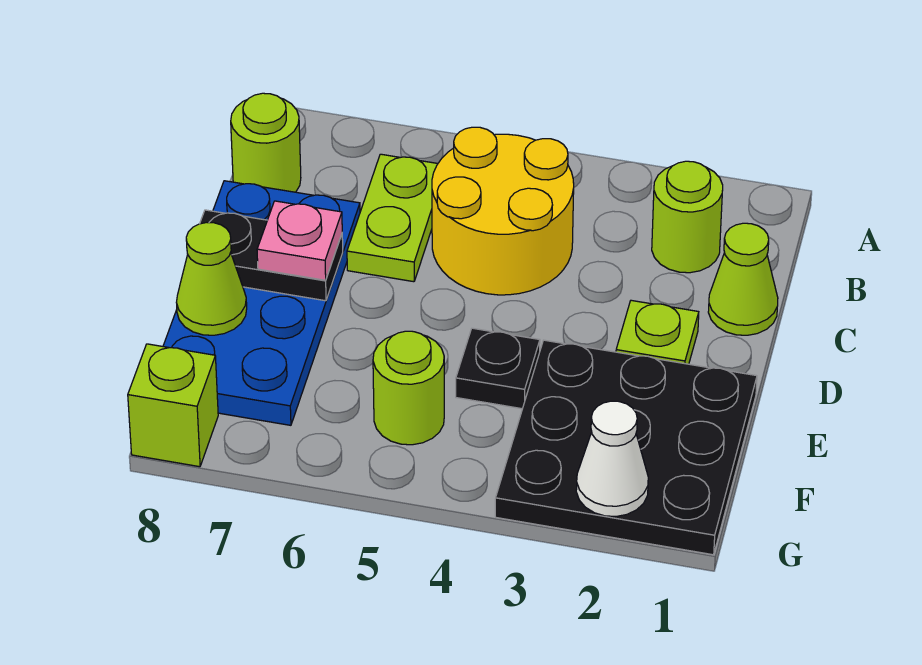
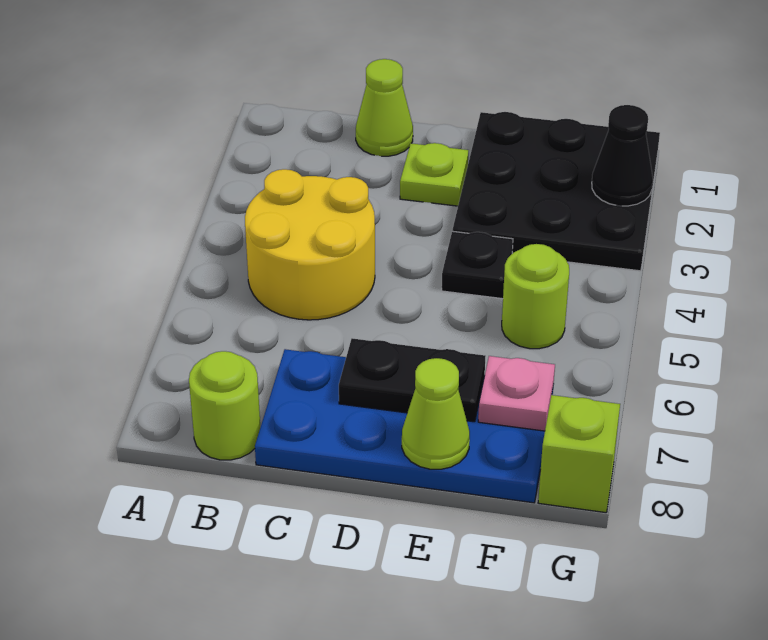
lime 1x1 round brick [652,161,723,273] -> none
lime 1x2 plate [347,154,438,282] -> none
black 1x2 plate [200,210,343,301] -> black 1x2 plate turned to [339,338,485,422]
pink 1x1 plate [257,201,342,280] -> pink 1x1 plate moved to [478,356,555,431]
white 1x1 cone [576,401,648,516] -> black 1x1 cone [592,105,653,206]

